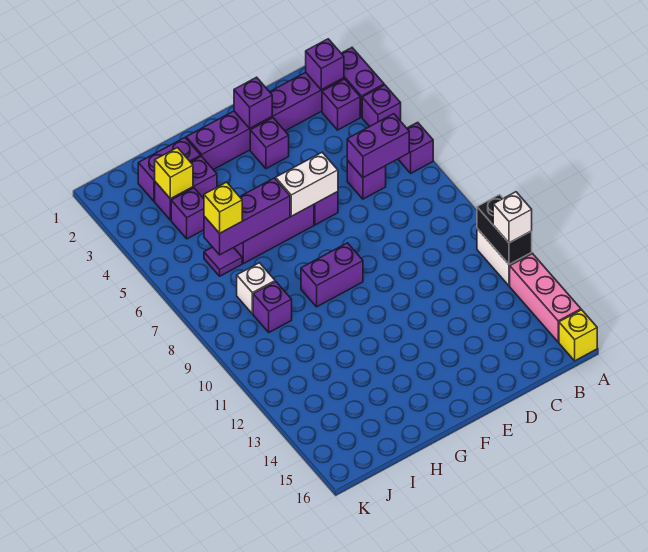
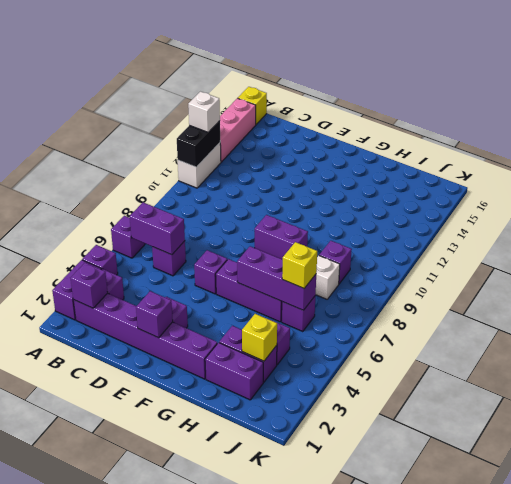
white 1x2 brick [276,153,338,216] -> none
purple 1x1 tile [204,247,242,276] -> purple 1x1 brick [282,296,315,332]

